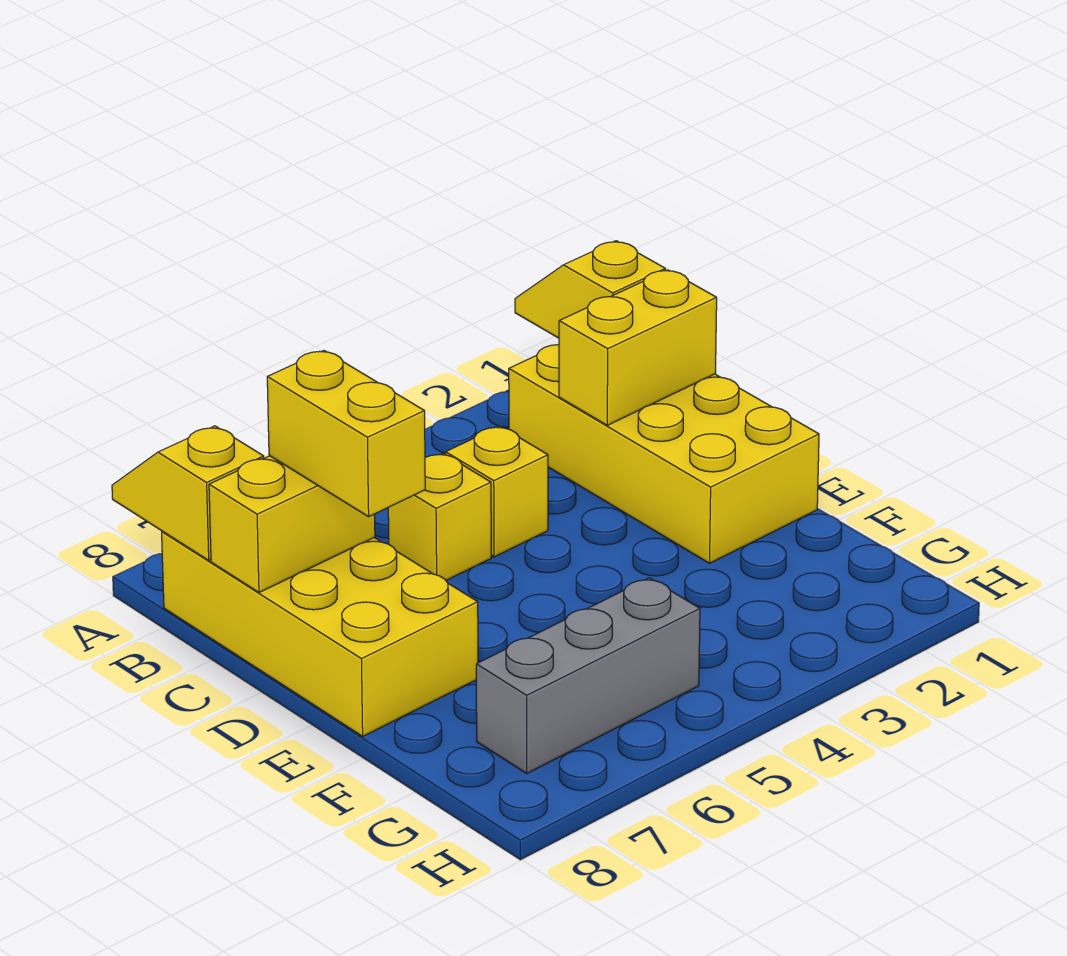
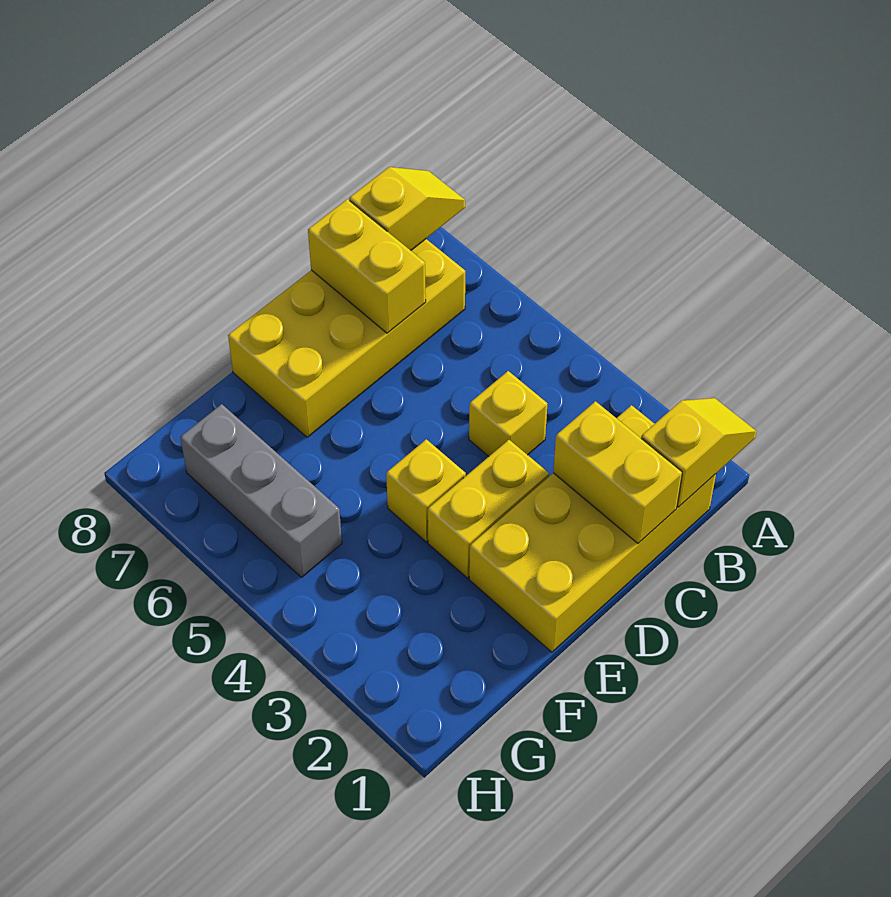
yellow 1x1 brick [388,453,491,580] -> yellow 1x1 brick moved to [386,439,466,542]
yellow 1x2 brick [267,351,425,517] -> yellow 1x2 brick moved to [428,440,549,578]

